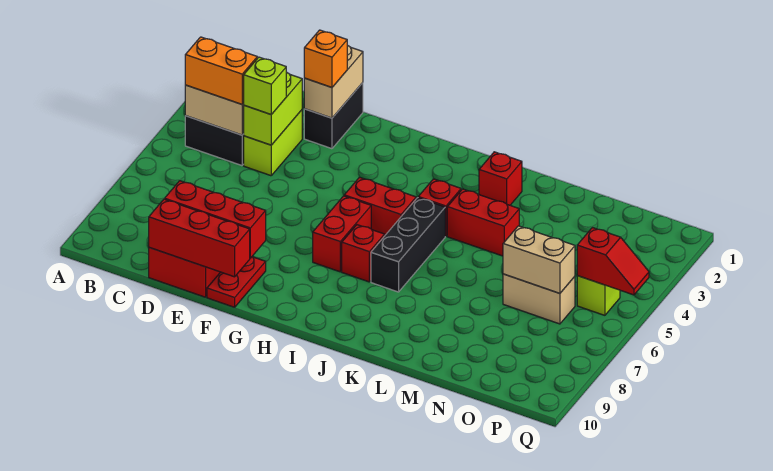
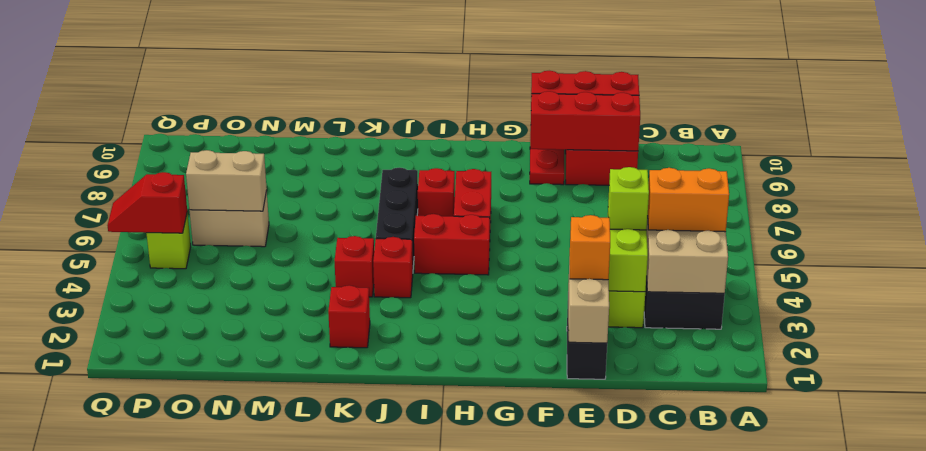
red 1x2 brick [447,189,519,256] -> red 1x1 brick [335,236,374,297]

